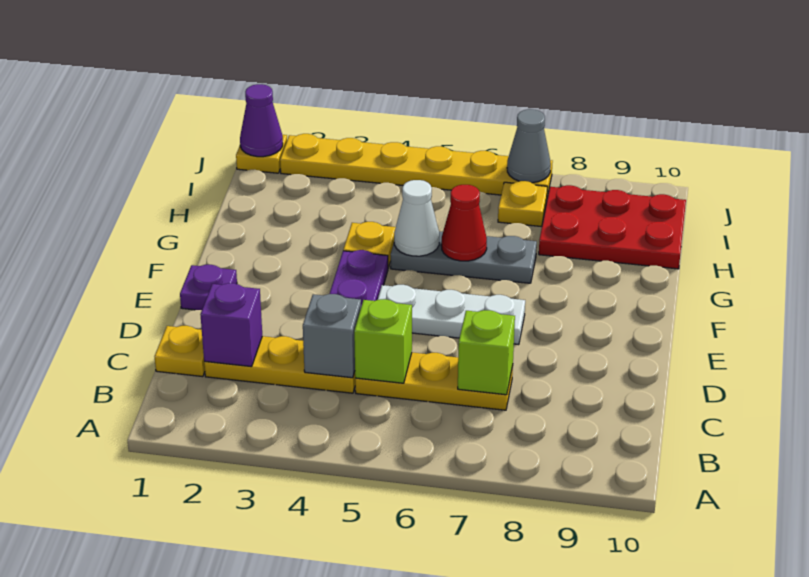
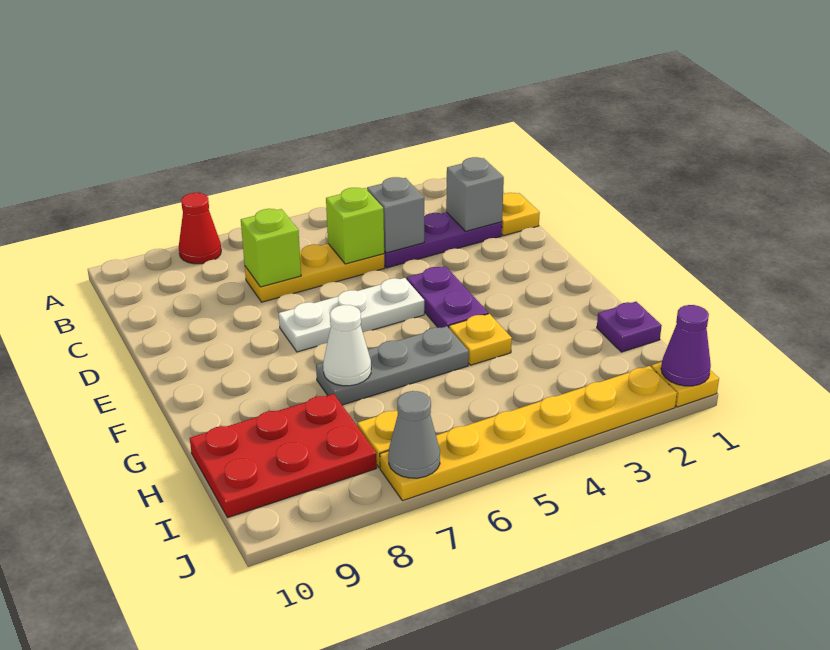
yellow 1x3 plate [204,336,355,393] -> purple 1x3 plate [384,212,502,268]
purple 1x1 brick [200,283,262,367] -> grey 1x1 brick [446,157,504,231]
purple 1x1 plate [180,265,237,310] -> purple 1x1 plate moved to [597,302,662,352]
white 1x1 cone [394,180,439,256] -> white 1x1 cone moved to [323,305,371,386]
red 1x1 cone [441,185,487,261] -> red 1x1 cone moved to [179,193,221,264]

